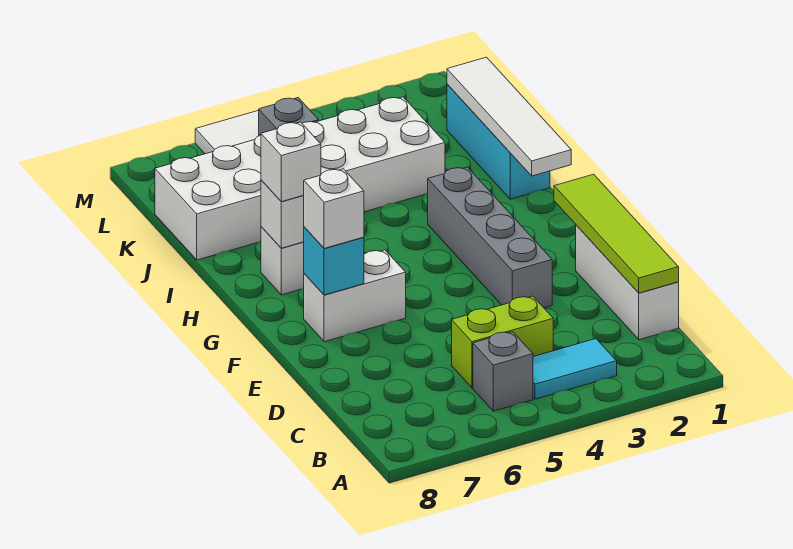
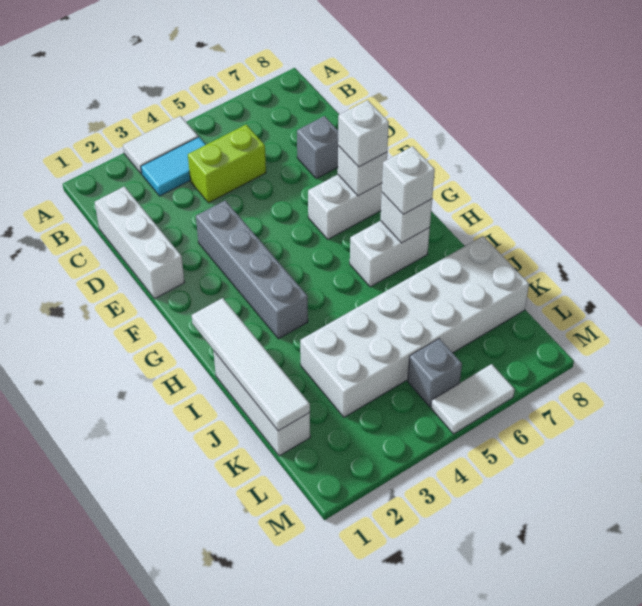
none -> white 1x2 tile [123,116,198,174]
grey 1x1 brick [473,332,533,411] -> grey 1x1 brick moved to [297,116,338,178]
lime 1x4 tile [554,174,679,293] -> none
cyan 1x1 brick [304,227,364,295] -> white 1x1 brick [338,146,387,196]
cyan 1x3 brick [447,84,550,199] -> white 1x3 brick [214,351,310,456]

